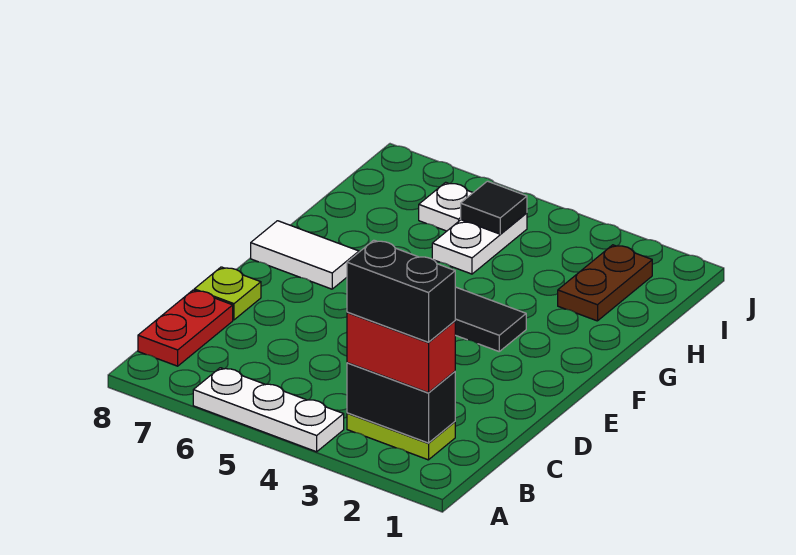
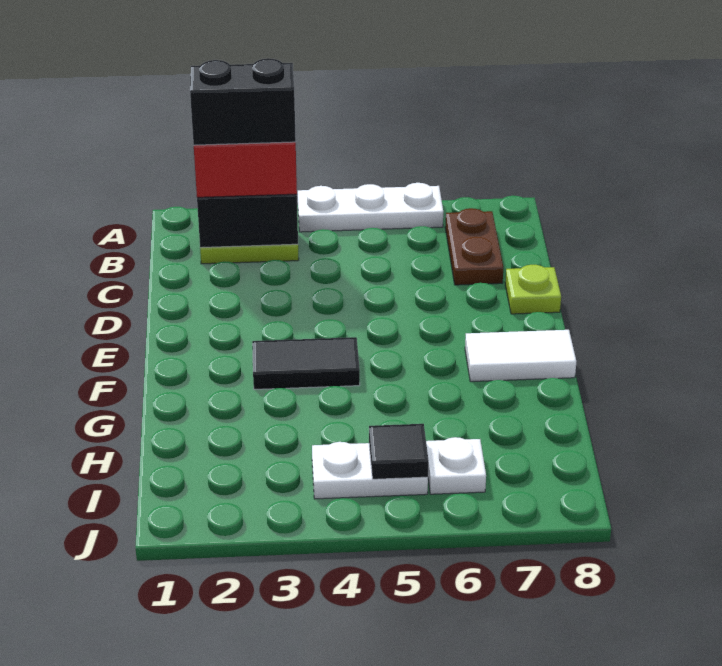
red 1x2 plate [138,290,233,366] -> none
brown 1x2 plate [558,245,652,321] -> brown 1x2 plate moved to [445,208,503,285]
white 1x2 plate [432,213,527,274] -> white 1x2 plate turned to [312,442,428,499]

